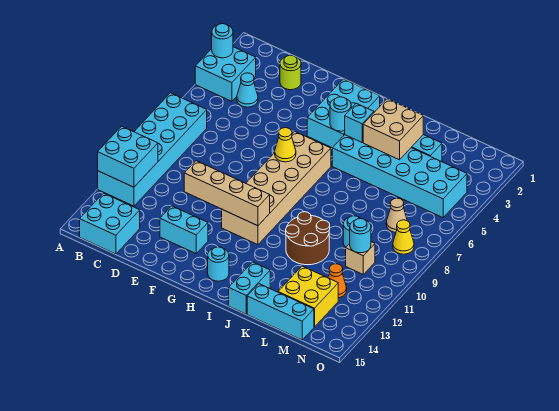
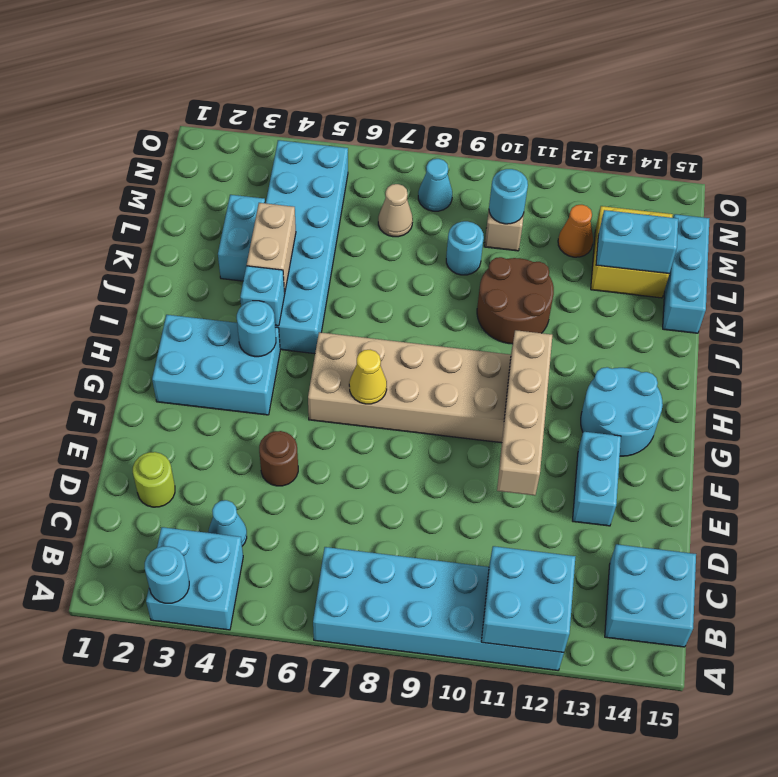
none -> brown 1x1 round brick [259,431,298,486]
cyan 1x1 round brick [208,247,229,281] -> cyan 2x2 round brick [581,367,663,456]
tan 2x2 brick [363,99,423,160] -> tan 1x2 brick [247,203,296,293]
cyan 1x2 brick [229,262,270,314] -> cyan 1x2 brick moved to [596,210,678,274]
yellow 1x1 cone [393,220,414,254] -> cyan 1x1 cone [418,159,452,211]

